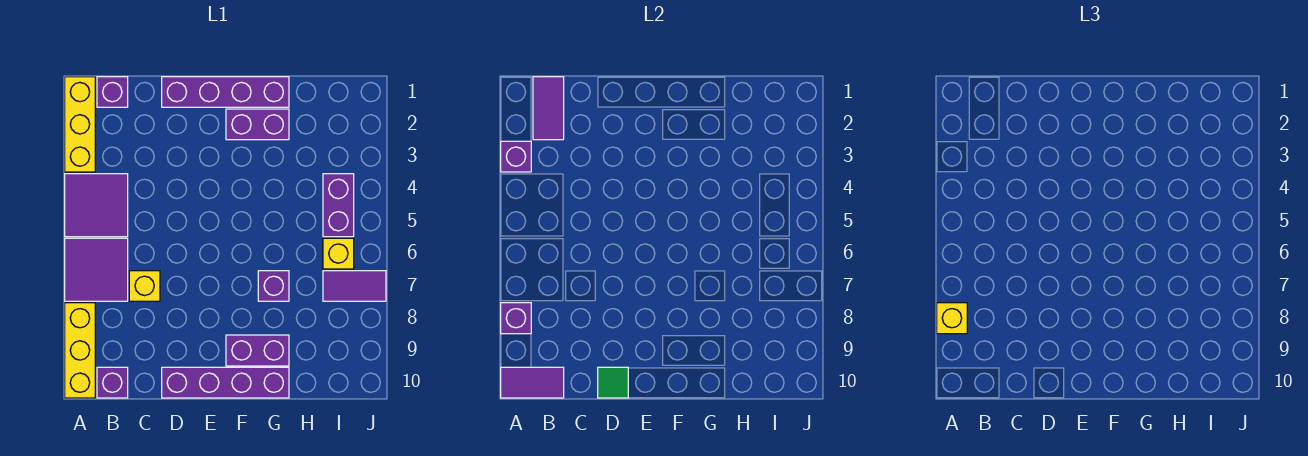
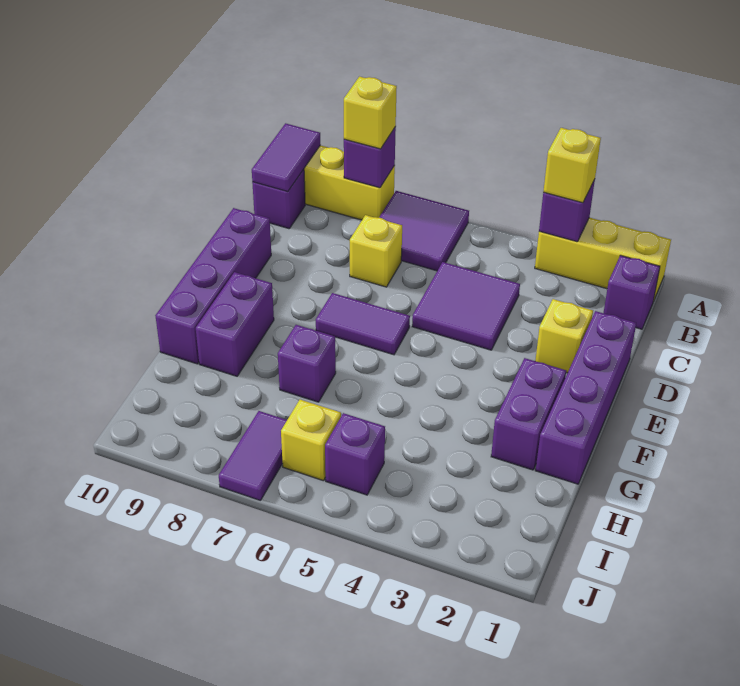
none -> yellow 1x1 brick [543,128,601,203]
purple 2x2 tile [65,174,128,237] -> purple 2x2 tile moved to [412,262,520,350]
purple 1x2 tile [533,77,564,140] -> purple 1x2 tile moved to [316,293,410,355]
none -> yellow 1x1 brick [535,299,593,373]
green 1x1 tile [598,367,628,398] -> none
purple 1x2 brick [323,174,354,237] -> purple 1x1 brick [325,413,385,495]

